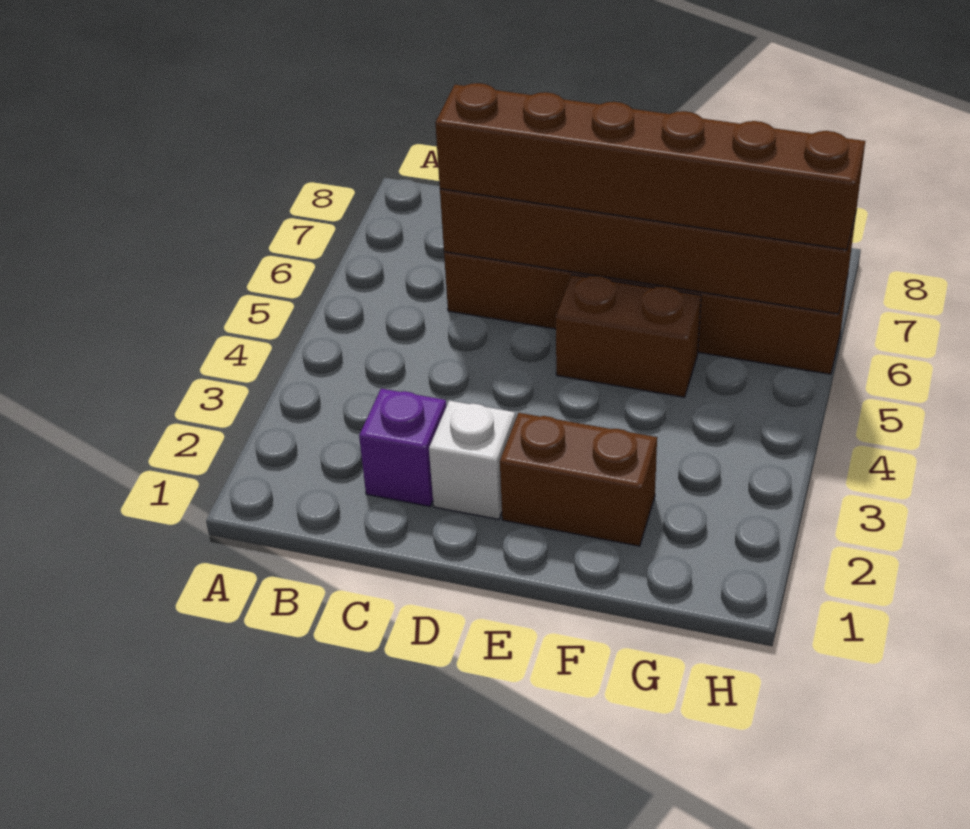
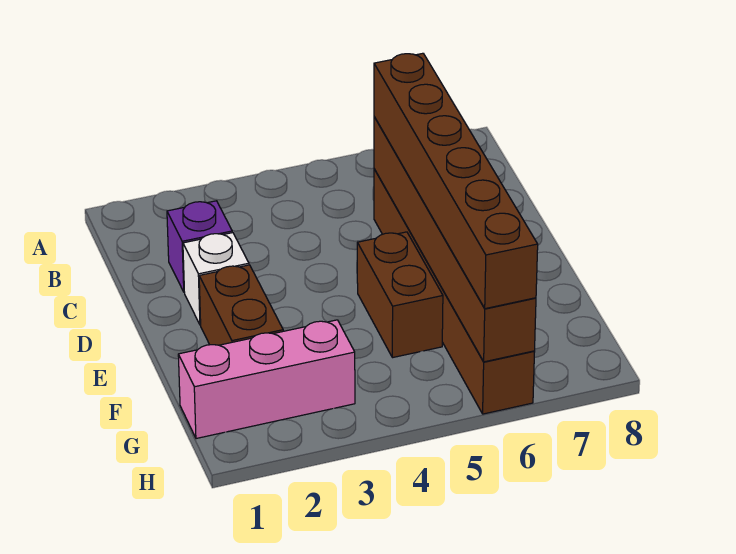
none -> pink 1x3 brick [178,320,355,439]

